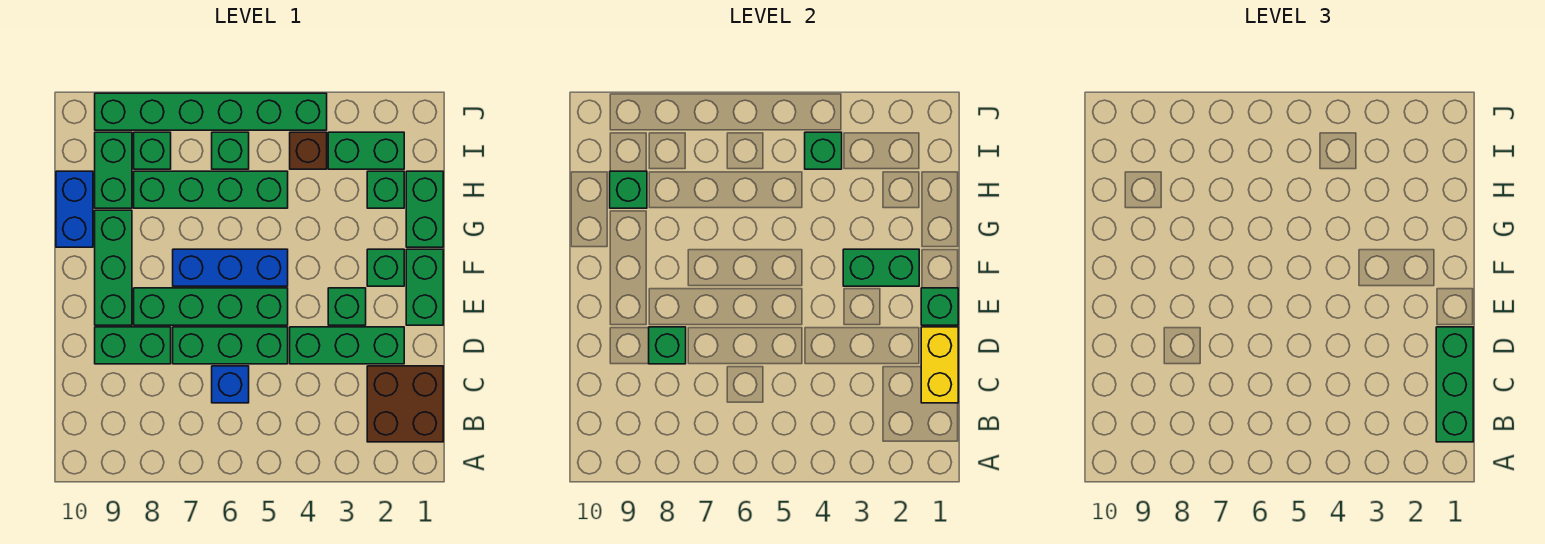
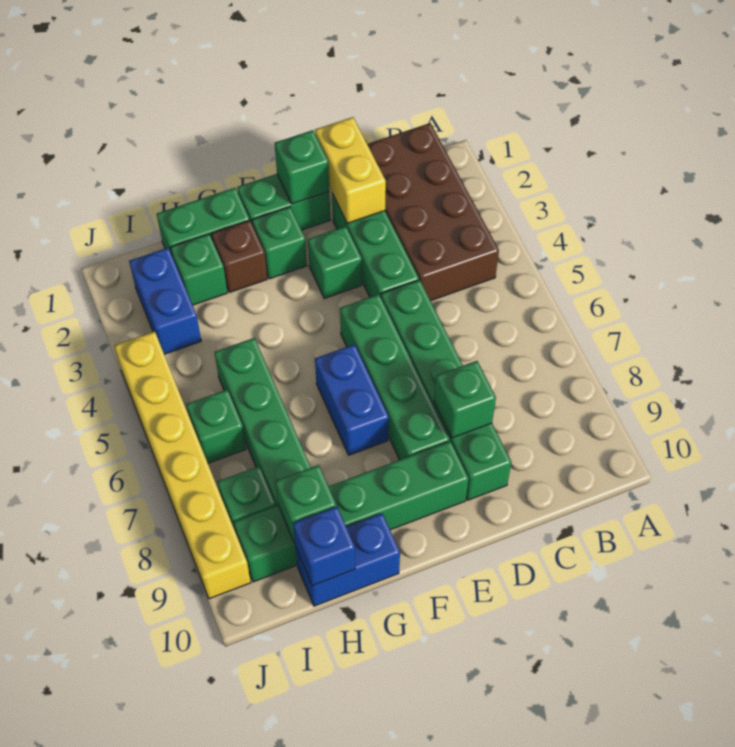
brown 2x2 brick [367,366,443,442] -> brown 2x4 brick [367,123,499,301]
green 1x3 brick [1436,327,1473,442] -> none
yellow 1x2 brick [921,327,958,403] -> yellow 1x2 brick turned to [315,117,386,223]
blue 1x1 brick [212,366,249,403] -> blue 1x1 brick moved to [293,506,355,586]
green 1x2 brick [843,249,919,286] -> none
blue 1x3 brick [173,249,288,286] -> blue 1x2 brick [315,344,389,455]
green 1x2 brick [328,132,404,169] -> blue 1x2 brick [129,248,201,354]
brown 1x1 brick [290,132,327,169] -> brown 1x1 brick moved to [212,220,267,292]
green 1x1 brick [805,132,842,169] -> none
green 1x6 brick [95,93,327,130] -> yellow 1x6 brick [114,331,251,599]

